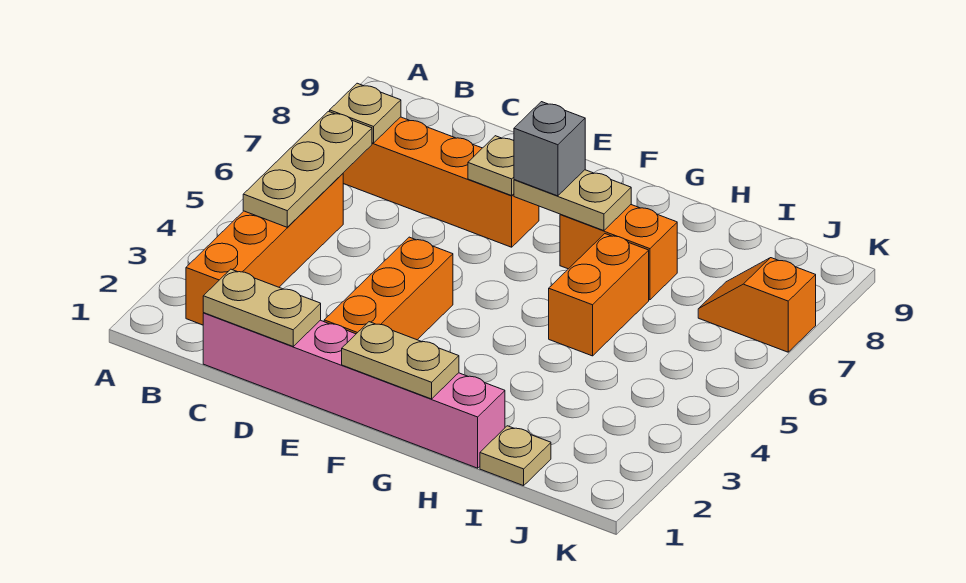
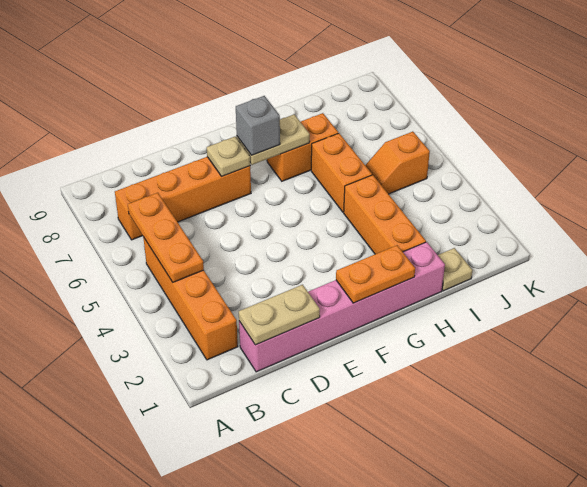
tan 1x3 plate [243,111,372,227] -> orange 1x3 plate [128,193,204,282]
tan 1x1 plate [330,83,401,143] -> none
orange 1x3 brick [324,237,453,340] -> orange 1x3 brick moved to [344,175,426,254]
tan 1x2 plate [342,322,459,399] -> orange 1x2 plate [336,245,415,303]
orange 1x2 slope [698,258,816,352] -> orange 1x2 slope moved to [365,132,430,194]

